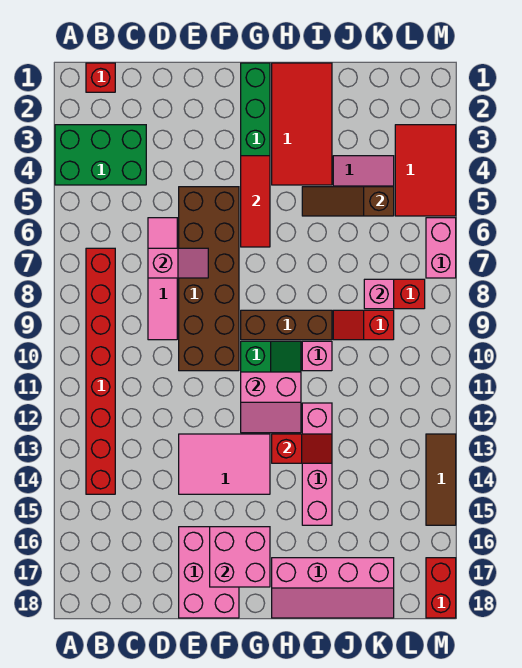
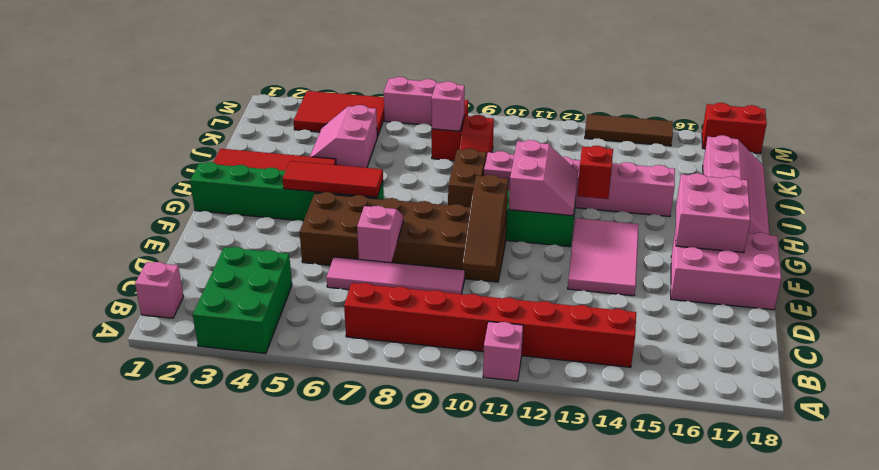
none -> pink 1x1 brick [483,322,523,381]
red 1x1 brick [86,63,115,92] -> pink 1x1 brick [135,262,184,318]
brown 1x3 brick [241,310,332,340] -> brown 1x2 brick [448,148,486,207]
brown 1x3 slope [302,187,394,216] -> brown 1x3 slope moved to [462,175,508,273]

